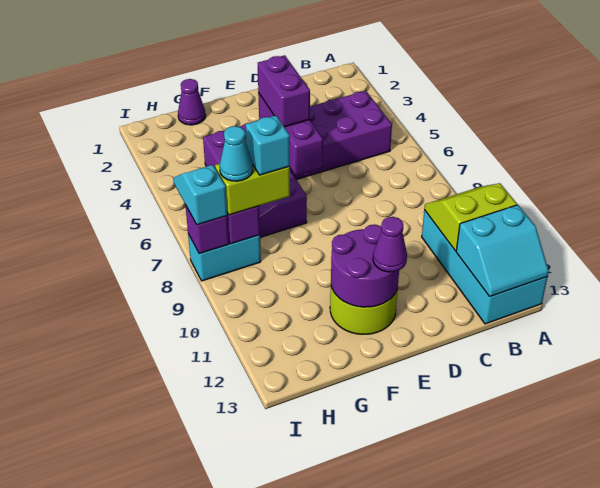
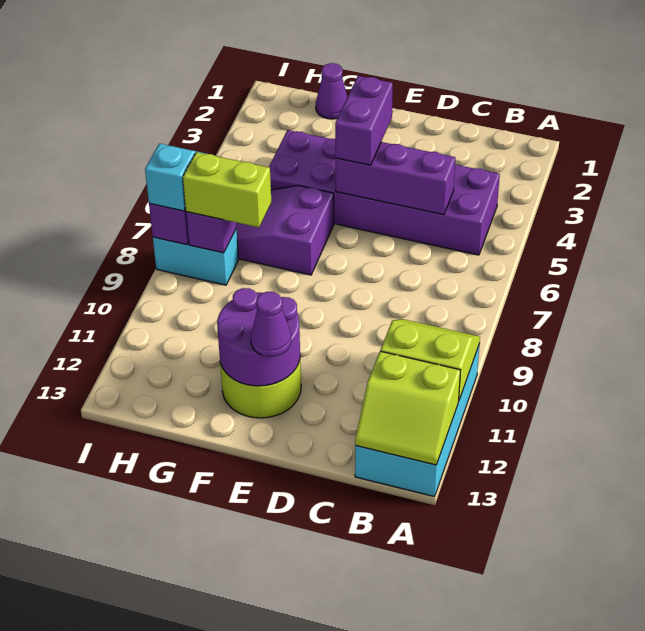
cyan 2x2 slope [456,205,549,297] -> lime 2x2 slope [355,351,461,465]
purple 1x3 brick [258,93,323,175] -> purple 1x3 brick turned to [335,142,455,215]
cyan 1x1 brick [246,115,290,175] -> none
cyan 1x1 cone [220,126,253,181] -> none

